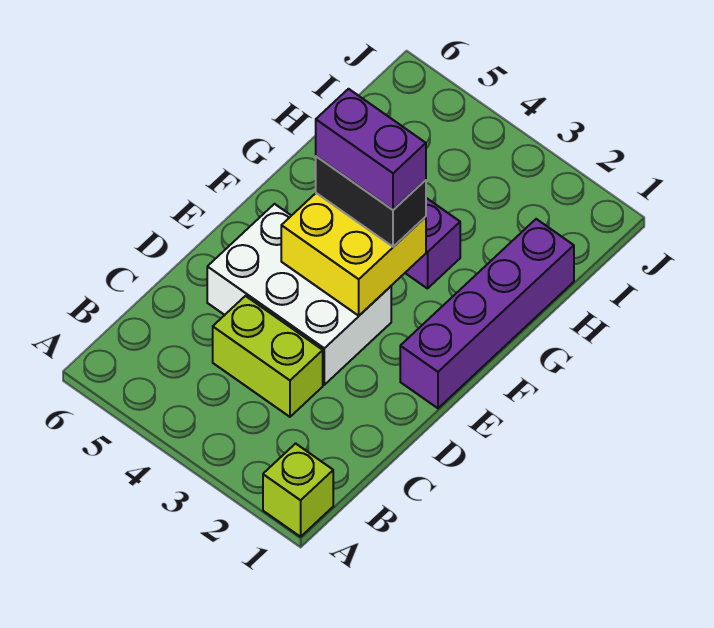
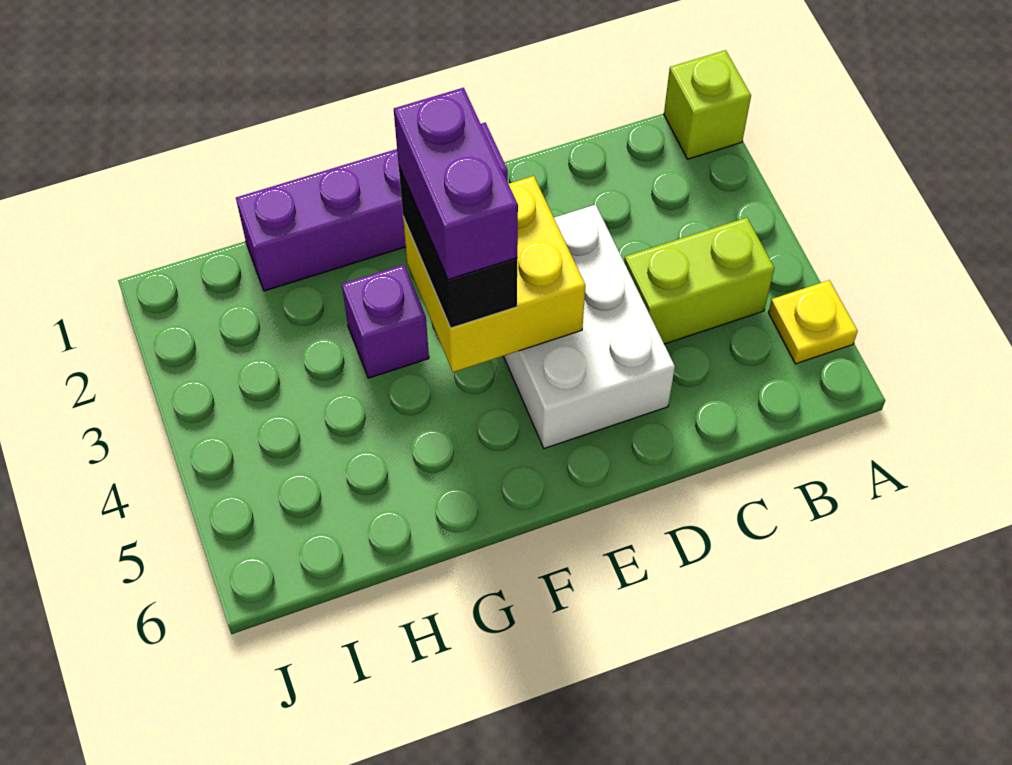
none -> yellow 1x1 plate [768,280,858,364]
lime 1x2 brick [213,296,323,417] -> lime 1x2 brick turned to [624,218,774,344]

